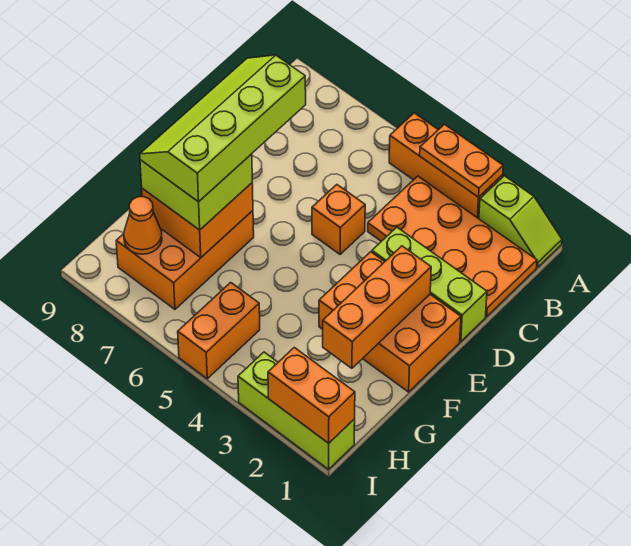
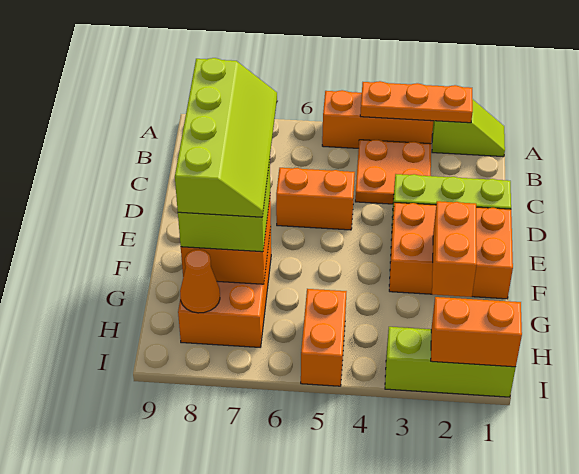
orange 1x2 plate [420,124,503,197] -> orange 1x3 plate [360,81,473,123]
orange 2x4 plate [368,176,537,317] -> orange 2x2 plate [355,140,431,204]
orange 1x1 brick [312,185,365,254] -> orange 1x2 brick [276,168,355,230]
lime 2x4 slope [140,55,306,202] -> lime 2x4 slope turned to [175,58,277,217]
orange 1x3 brick [323,246,431,368] -> orange 1x2 brick [432,201,477,297]

